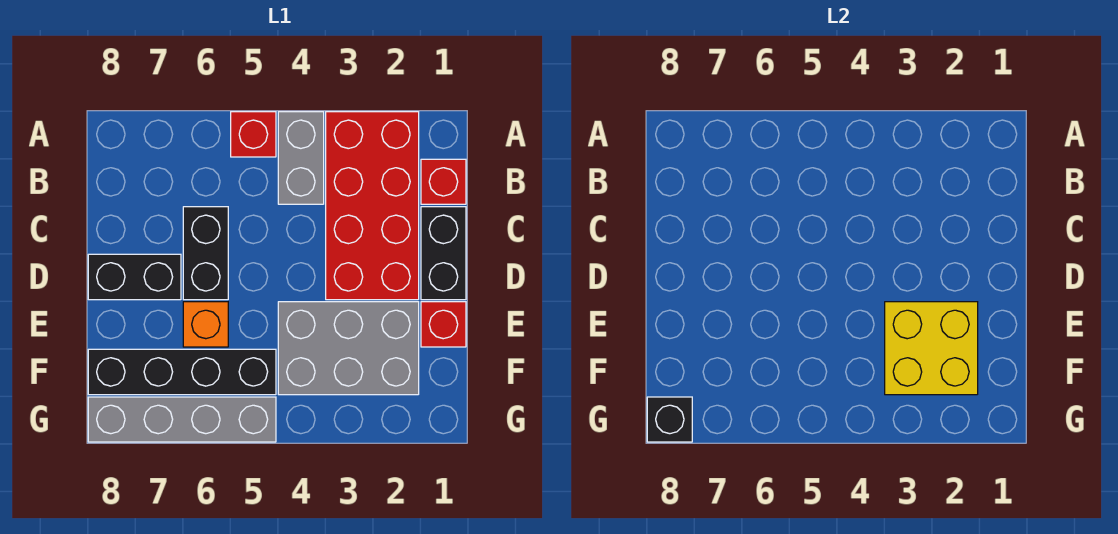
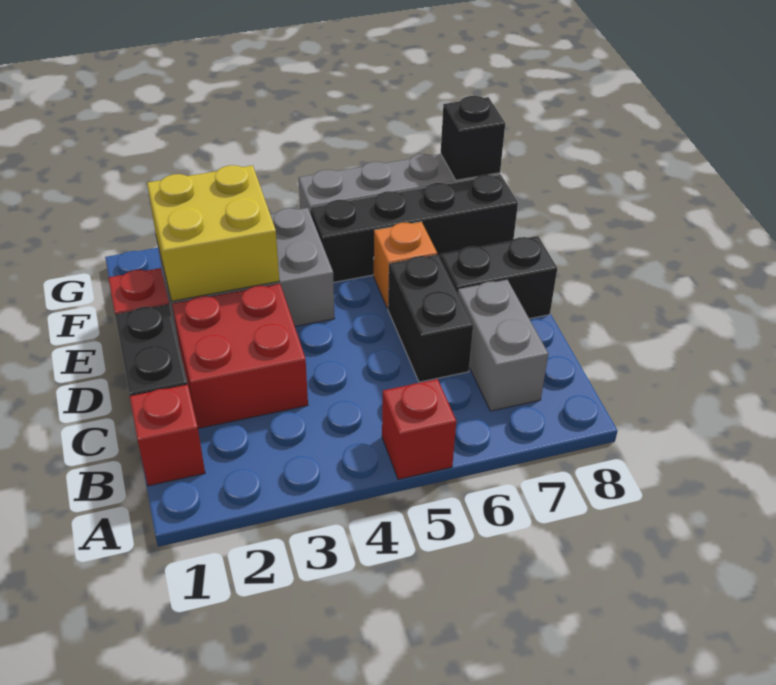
red 2x4 brick [326,112,419,300] -> red 2x2 brick [172,284,308,428]
grey 1x2 brick [278,112,324,204] -> grey 1x2 brick moved to [458,280,548,411]

